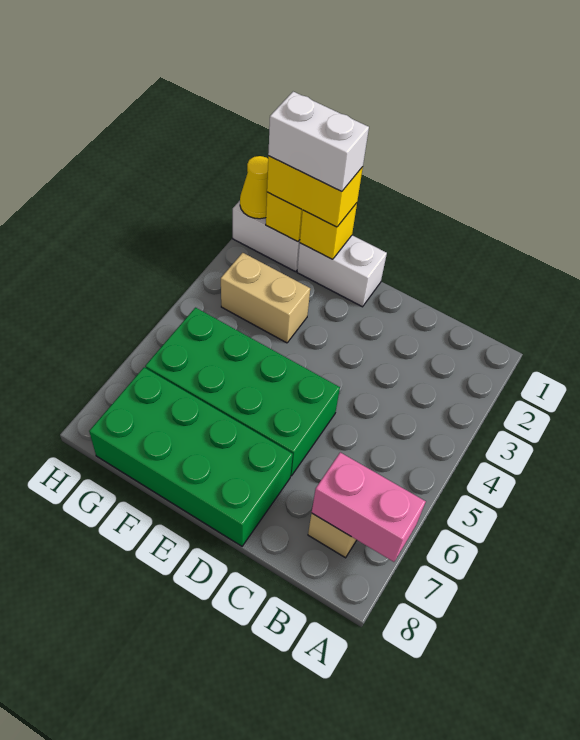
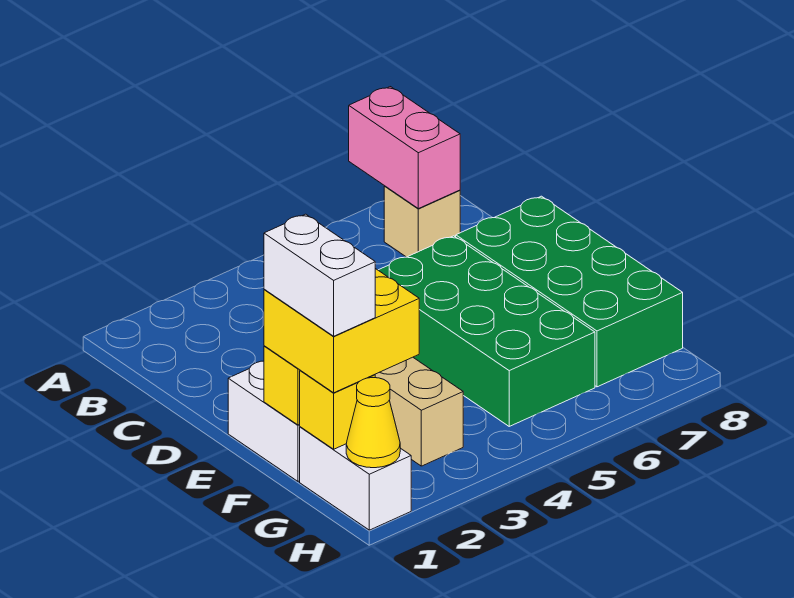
yellow 1x2 brick [267,156,363,227] -> yellow 2x2 brick [264,268,419,393]

